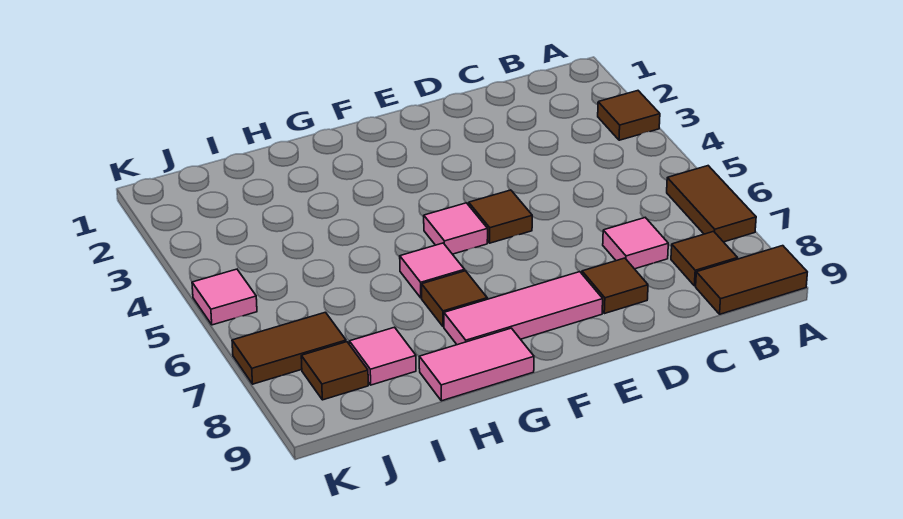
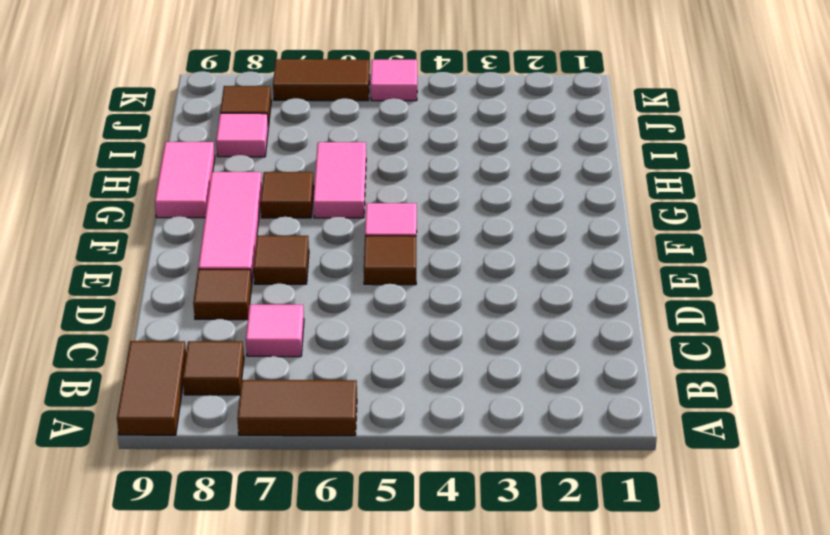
brown 1x1 tile [598,91,660,140] -> brown 1x1 tile moved to [253,236,309,284]
pink 1x1 tile [400,243,465,298] -> pink 1x2 tile [313,142,366,218]
brown 1x2 tile [232,312,346,384] -> brown 1x2 tile turned to [273,59,370,101]

